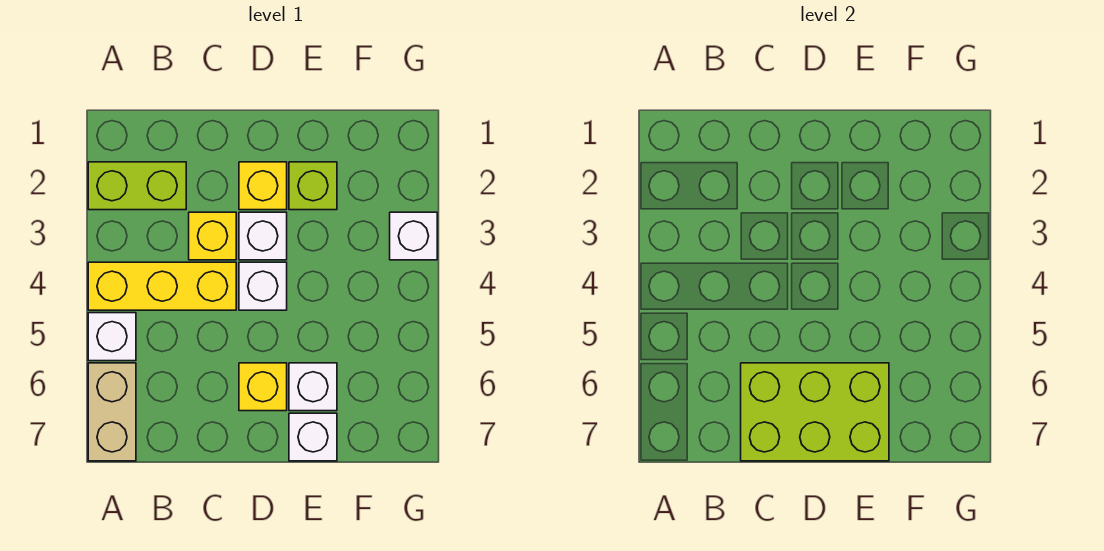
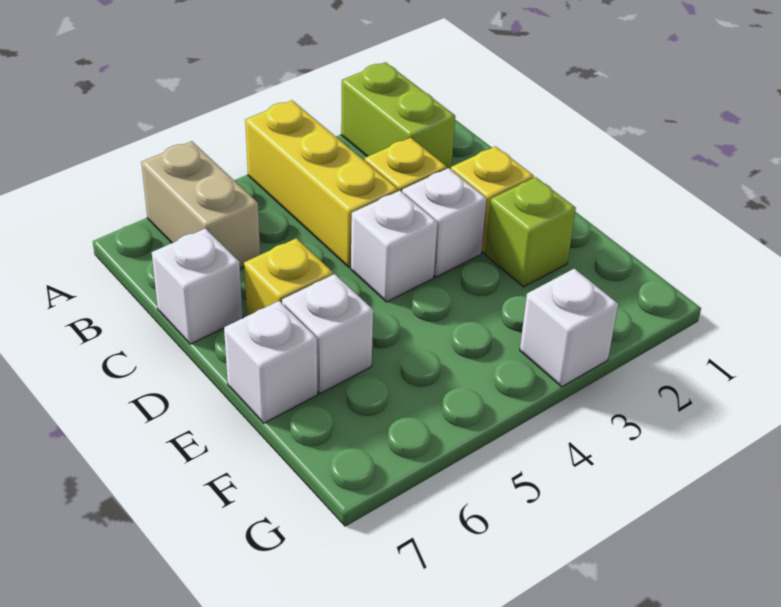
white 1x1 brick [88,313,136,361] -> white 1x1 brick moved to [152,228,243,344]
tan 1x2 brick [88,363,136,461] -> tan 1x2 brick turned to [141,141,260,269]
lime 2x3 brick [741,363,889,461] -> none

